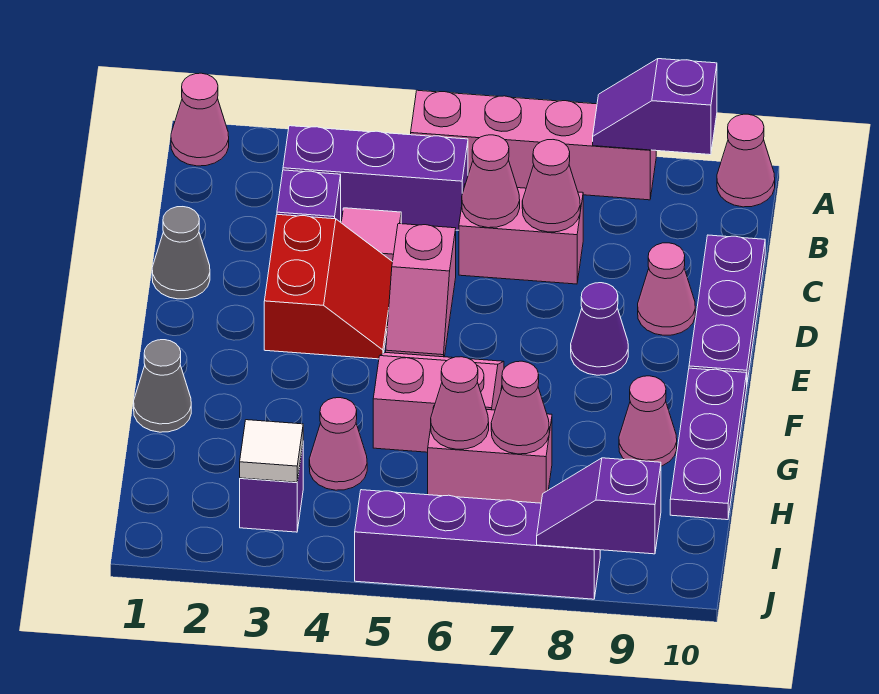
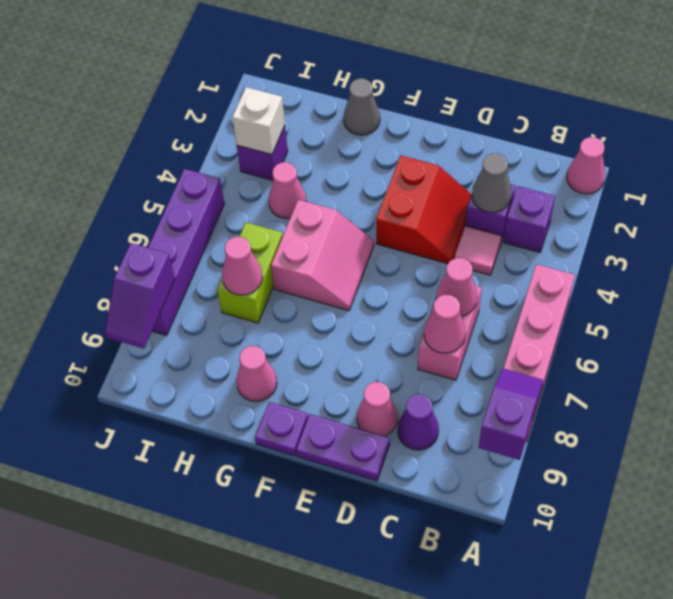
pink 1x1 cone [717,114,775,207] -> none
purple 1x3 brick [283,126,468,230] -> purple 1x1 brick [504,186,555,252]
purple 1x3 plate [689,235,765,382] -> purple 1x2 plate [296,414,390,481]
grey 1x1 cone [152,207,210,299] -> grey 1x1 cone moved to [472,153,512,212]
red 2x2 slope [264,214,392,359] -> red 2x2 slope turned to [376,156,471,264]
pink 1x2 slope [386,224,456,357] -> none
purple 1x1 cone [571,283,628,375] -> purple 1x1 cone moved to [398,394,439,450]
purple 1x3 plate [670,368,747,520] -> purple 1x1 plate [255,402,308,456]
pink 1x2 brick [428,407,552,503] -> lime 1x2 brick [217,222,283,323]
pink 1x1 cone [431,357,489,449] -> none
white 1x1 tile [240,420,303,482] -> white 1x1 brick [232,87,285,155]
purple 1x2 slope [537,458,661,554] -> purple 1x2 slope turned to [105,243,175,349]

